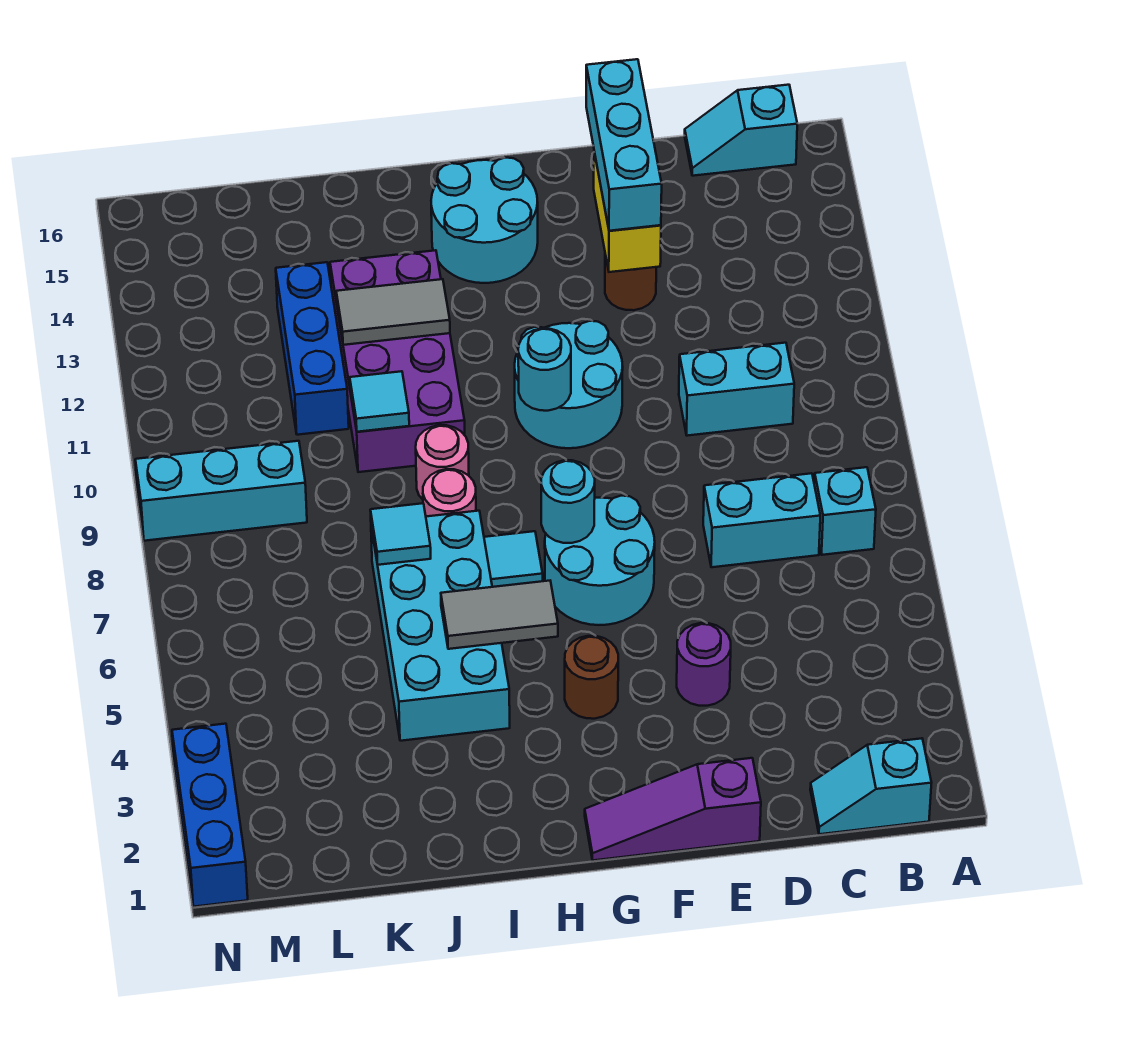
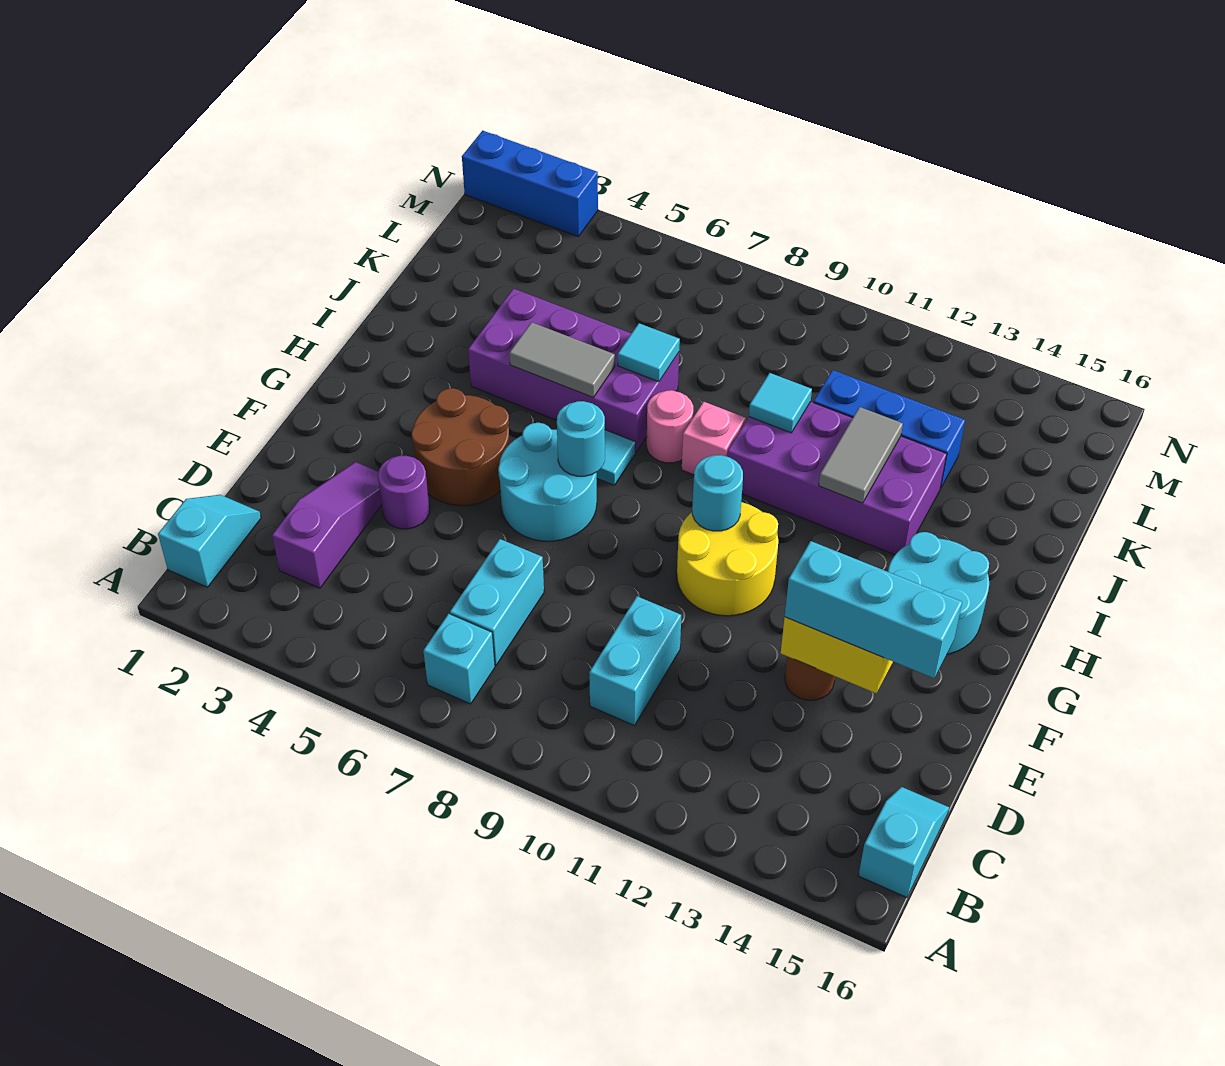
purple 1x3 slope [585,758,761,860] -> purple 1x3 slope moved to [272,462,382,588]
cyan 2x2 round brick [515,321,623,448] -> yellow 2x2 round brick [677,502,778,616]
brown 1x1 round brick [565,636,618,719] -> brown 2x2 round brick [411,388,510,506]
grey 1x2 tile [441,581,558,649] -> grey 1x2 tile turned to [509,322,615,397]
cyan 2x4 brick [371,511,510,741] -> purple 2x4 brick [468,289,679,452]
pink 1x1 round brick [416,425,469,499] -> pink 1x1 brick [682,402,746,475]
cyan 1x3 brick [135,441,307,541] -> none

